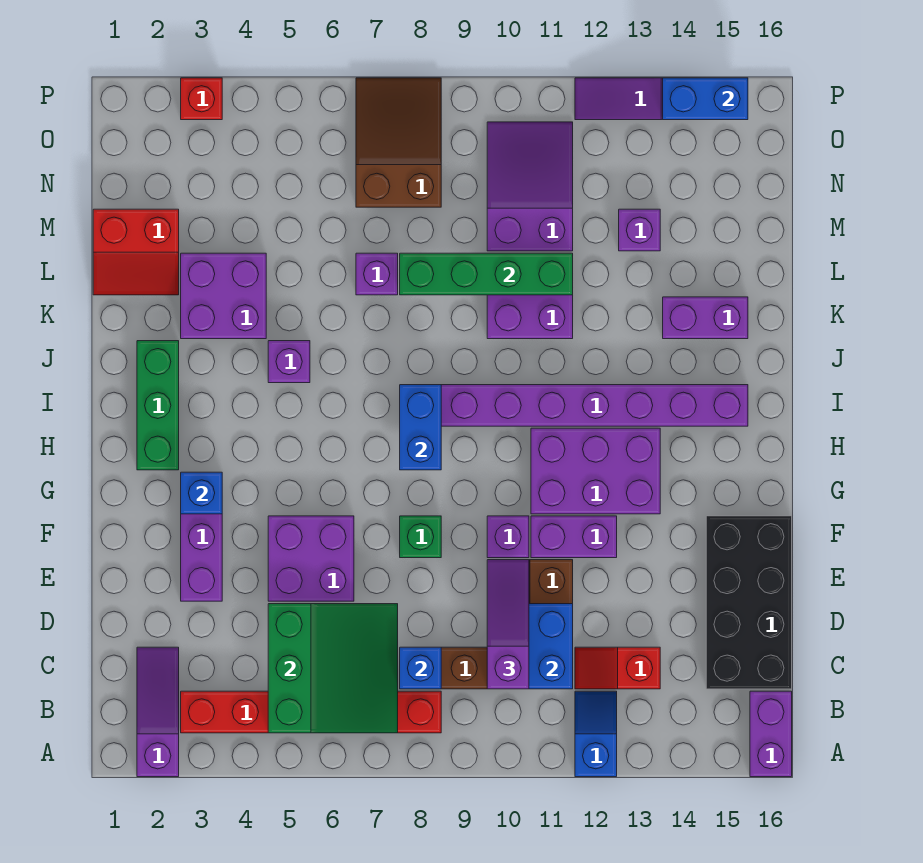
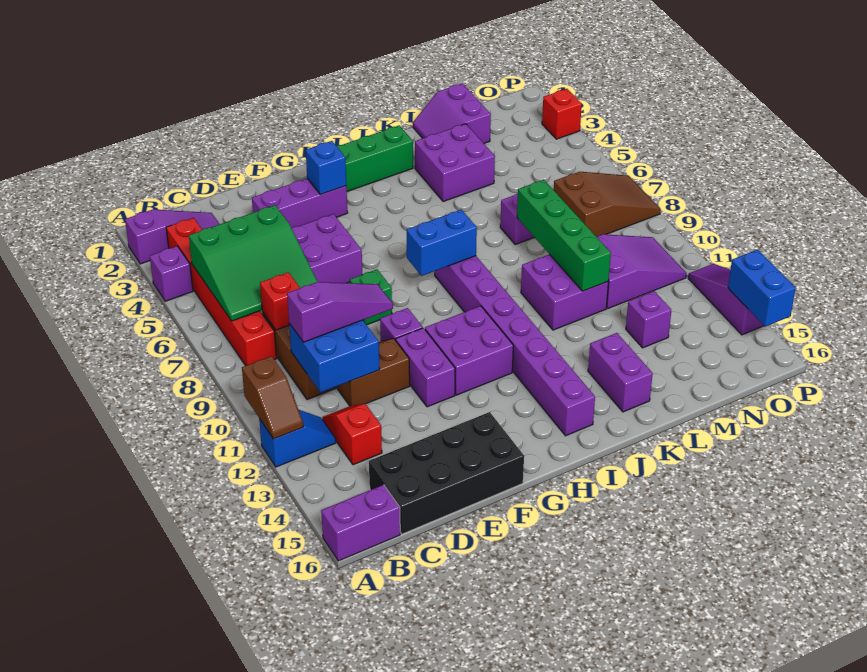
none -> brown 1x2 slope [242,356,303,439]
blue 1x1 brick [400,647,441,689] -> red 1x1 brick [260,272,300,330]
purple 2x3 brick [531,428,660,514] -> purple 2x2 brick [425,306,513,395]
purple 1x1 brick [268,341,310,383] -> purple 1x1 brick moved to [150,246,193,301]
red 2x2 slope [93,209,179,295] -> purple 2x2 slope [413,83,491,143]

